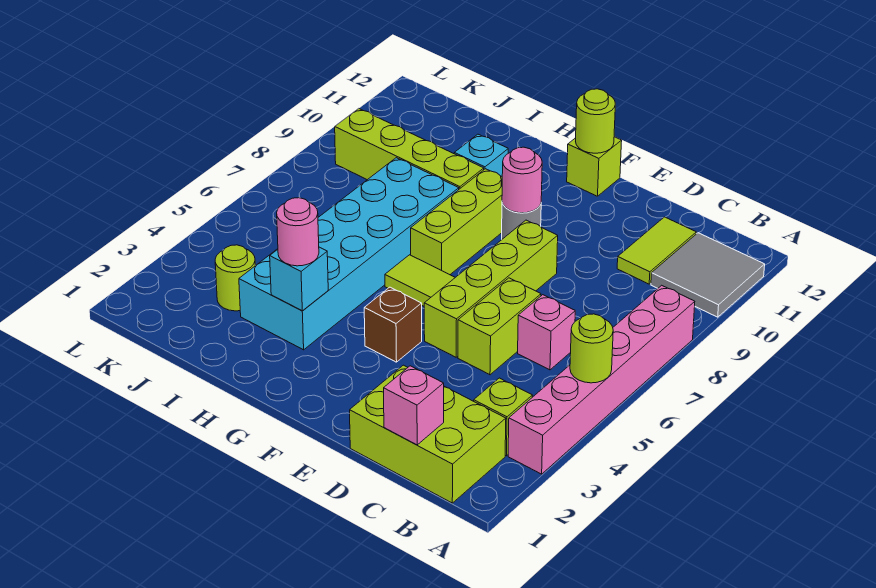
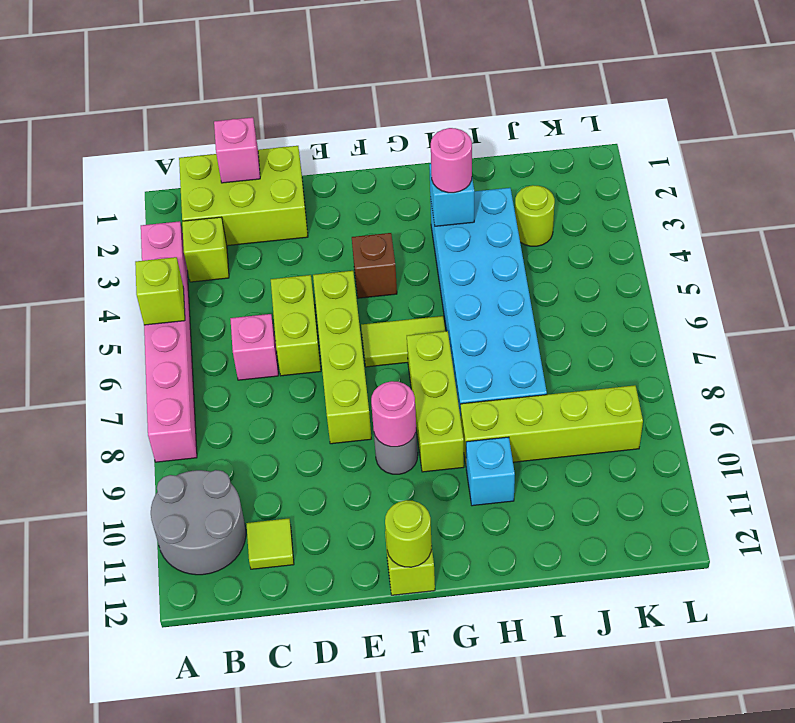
lime 1x1 round brick [570,314,613,383] -> lime 1x1 brick [135,257,185,325]
grey 2x2 tile [651,233,765,317] -> grey 2x2 round brick [151,470,246,575]
lime 1x2 tile [617,217,696,284] -> lime 1x1 tile [246,519,294,569]

